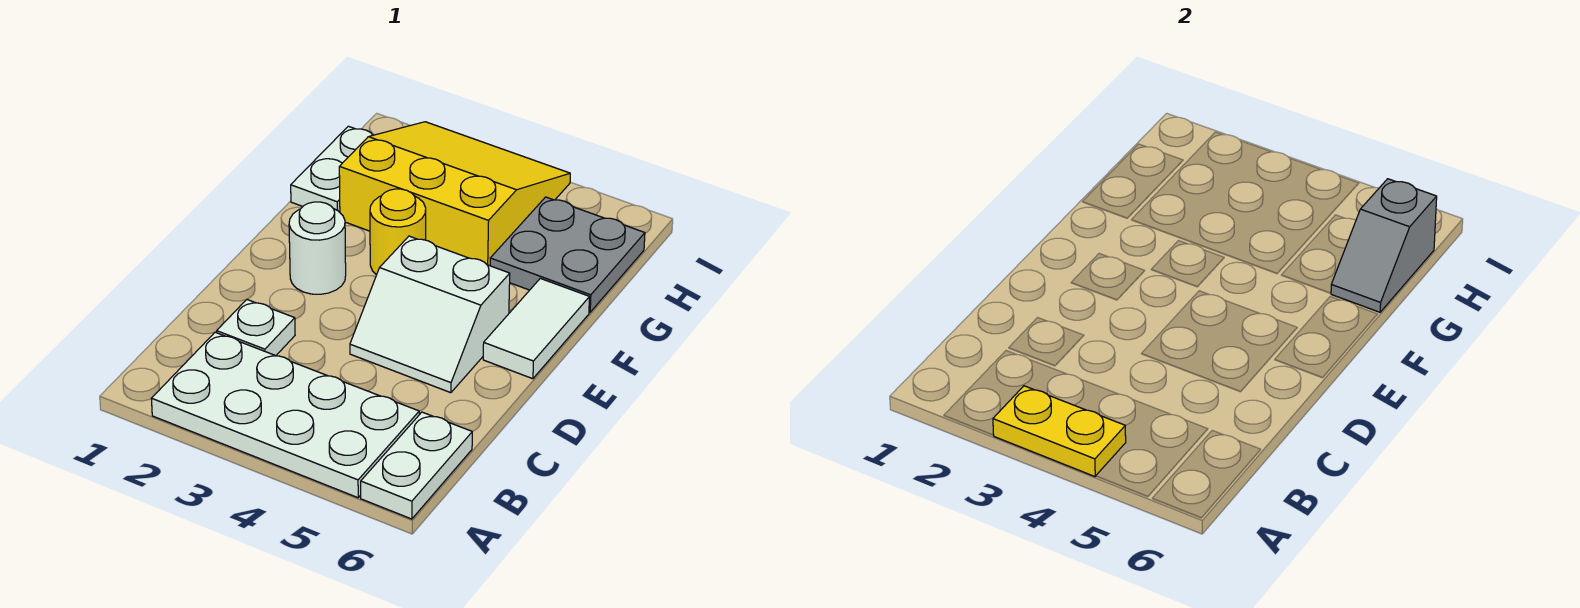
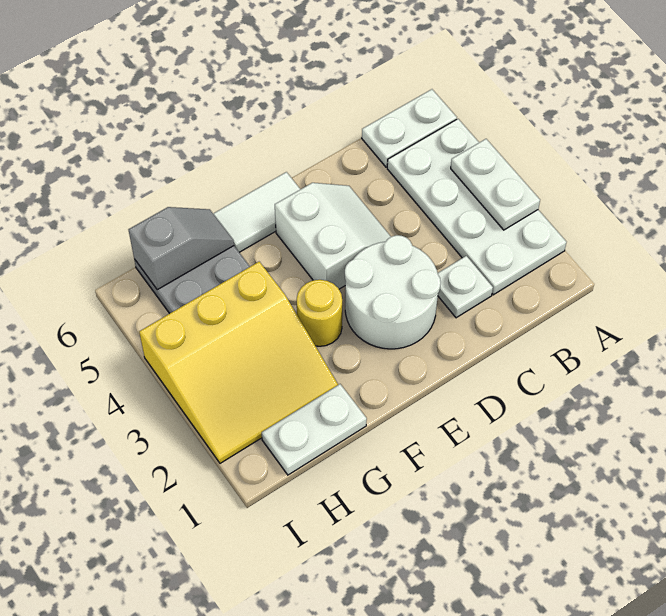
yellow 1x2 plate [993,386,1126,477] -> white 1x2 plate [451,139,540,230]
white 1x1 round brick [289,202,346,294] -> white 2x2 round brick [345,235,441,349]
yellow 3x3 slope [339,122,570,266] -> yellow 3x3 slope turned to [139,262,338,463]

